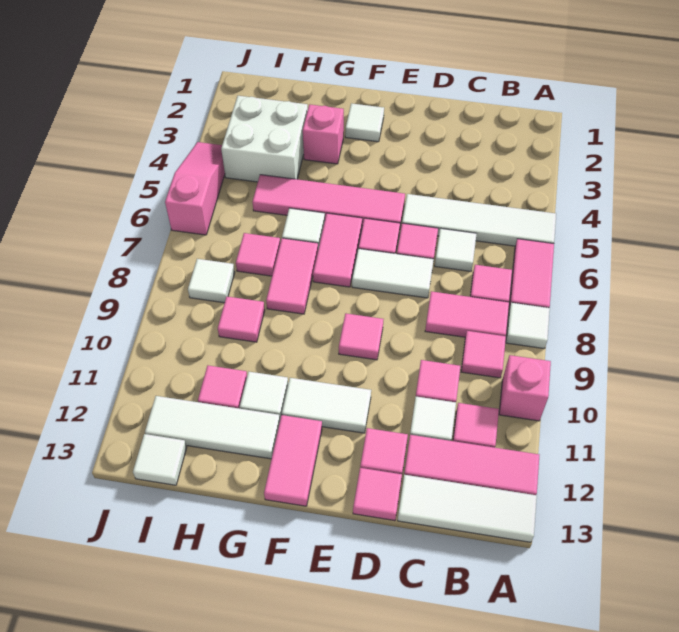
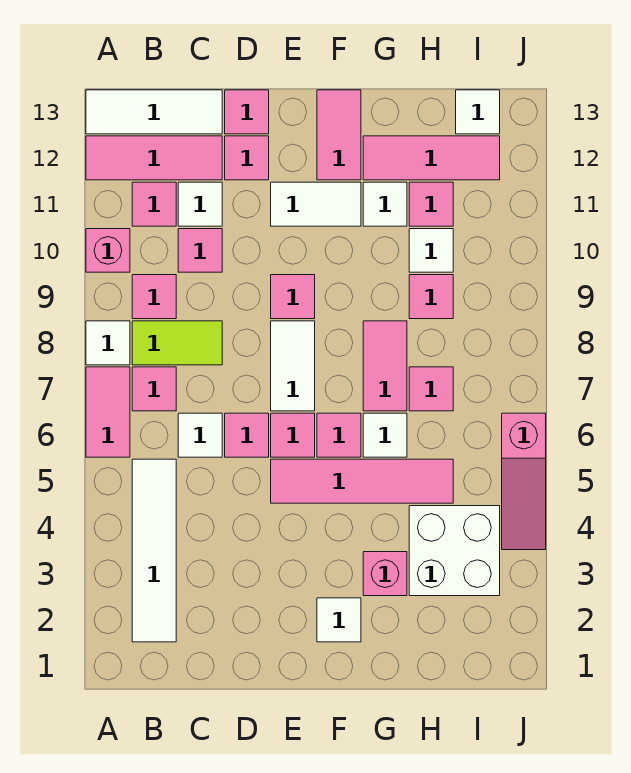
white 1x4 tile [402,194,556,246] -> white 1x4 tile turned to [132,459,176,642]
pink 1x2 tile [425,291,509,337] -> lime 1x2 tile [132,321,222,365]
white 1x2 tile [352,249,434,298] -> white 1x2 tile turned to [271,321,315,411]
pink 1x2 tile [313,213,362,287] -> pink 1x1 tile [317,413,361,457]
white 1x3 tile [145,396,280,459] -> pink 1x3 tile [363,136,500,180]
white 1x1 tile [188,259,235,303] -> white 1x1 tile moved to [409,229,453,272]

